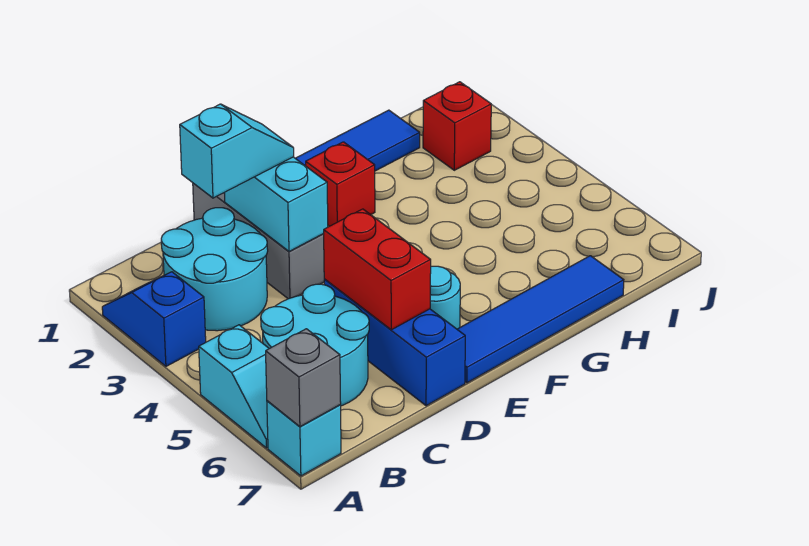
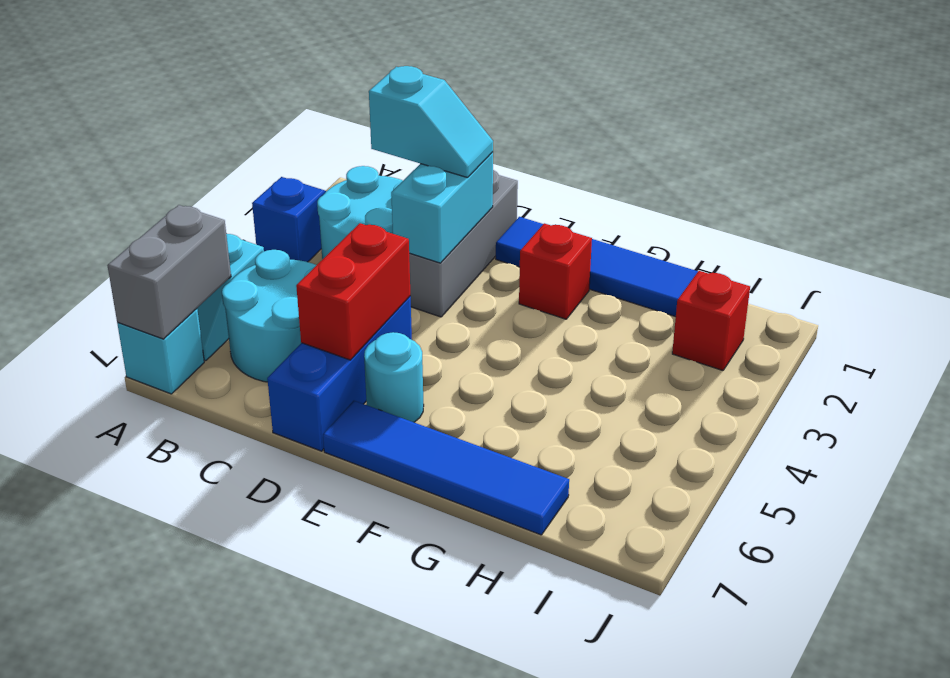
grey 1x1 brick [266,329,341,427] -> grey 1x2 brick [107,205,231,339]

